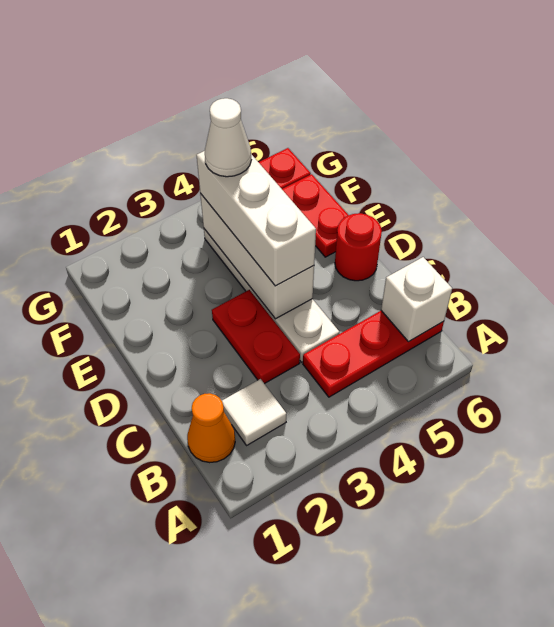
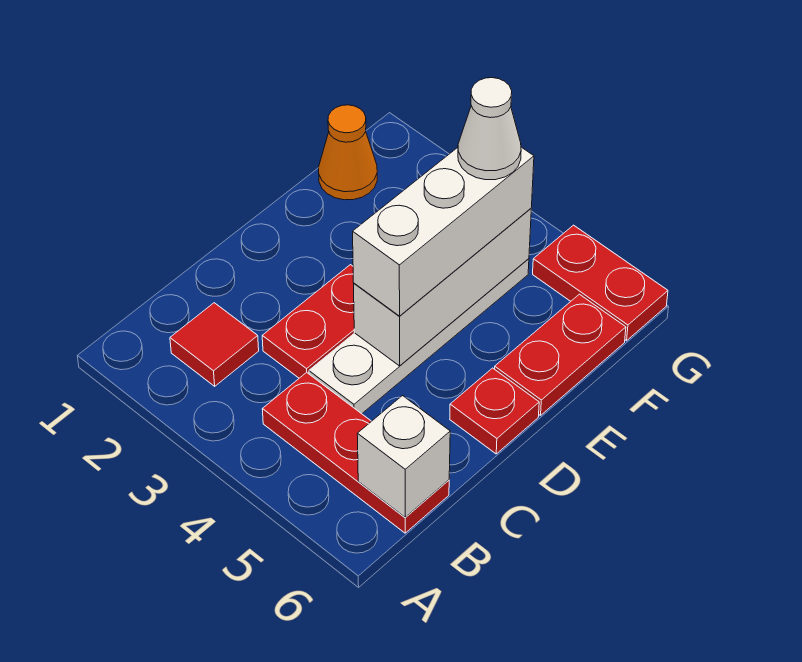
orange 1x1 cone [187,393,235,463] -> orange 1x1 cone moved to [319,105,377,200]
white 1x1 tile [222,379,286,445] -> red 1x1 tile [170,303,259,386]
red 1x1 round brick [335,213,382,281] -> red 1x1 plate [450,368,539,454]

